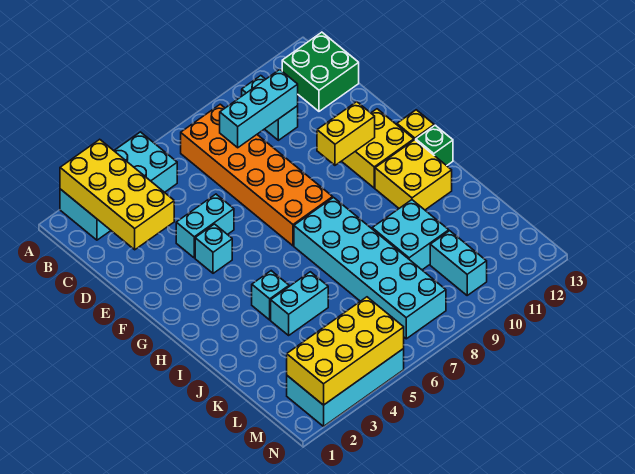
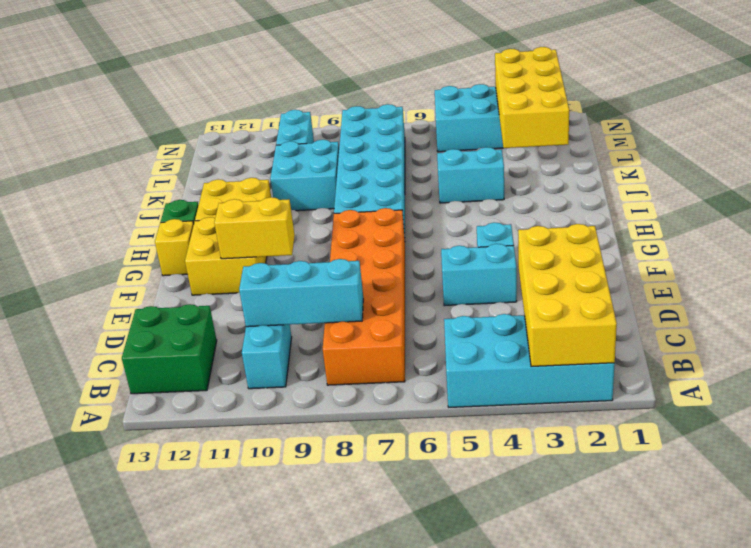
cyan 1x1 brick [252,271,289,320] -> none
yellow 2x4 brick [287,297,404,405] -> yellow 2x4 brick turned to [495,47,569,148]

